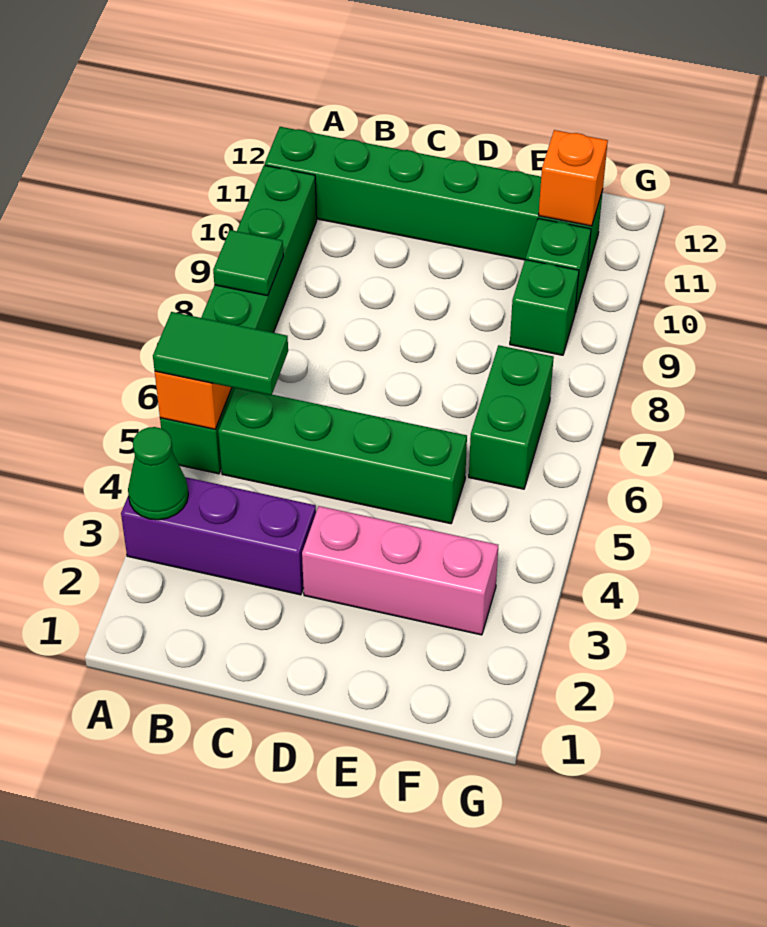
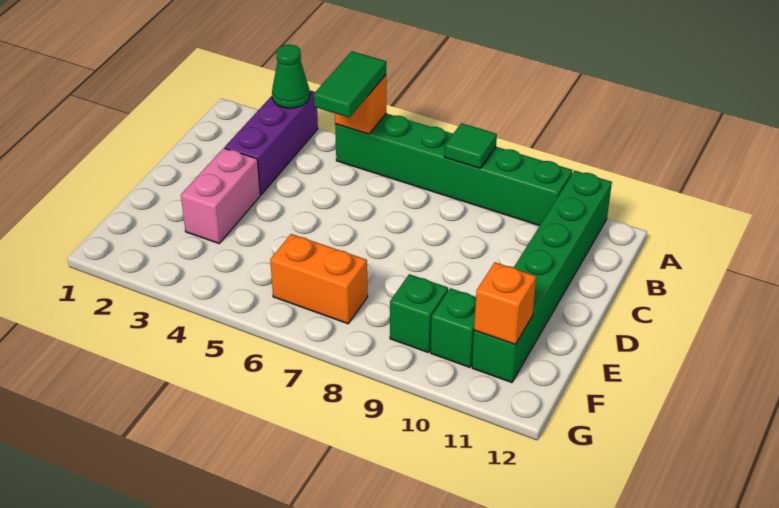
green 1x4 brick [218,388,467,524] -> none
pink 1x3 brick [302,506,498,635] -> pink 1x2 brick [181,148,260,243]
green 1x2 brick [469,345,554,489] -> orange 1x2 brick [270,234,368,324]

